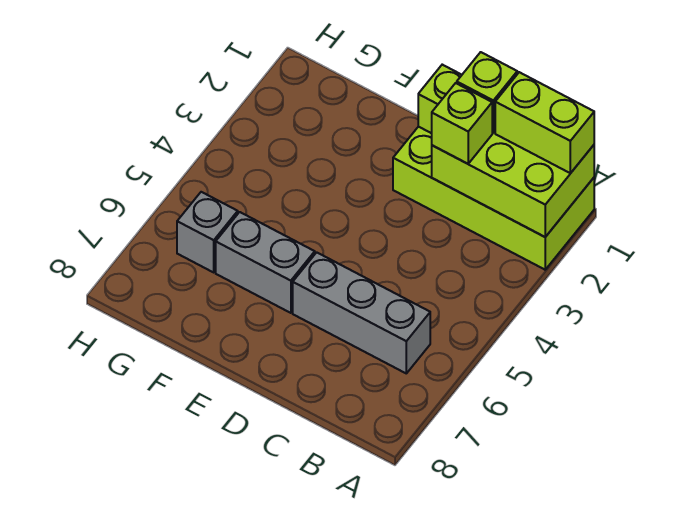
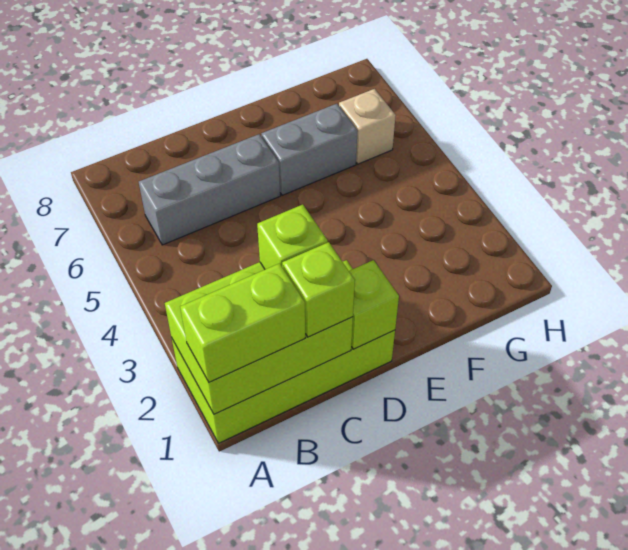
grey 1x1 brick [177,192,238,272] -> tan 1x1 brick [339,89,396,164]

